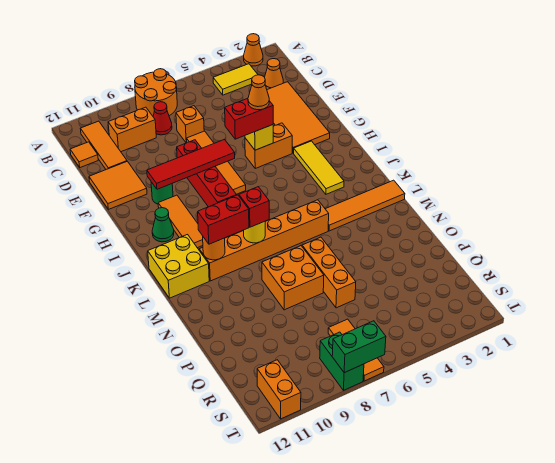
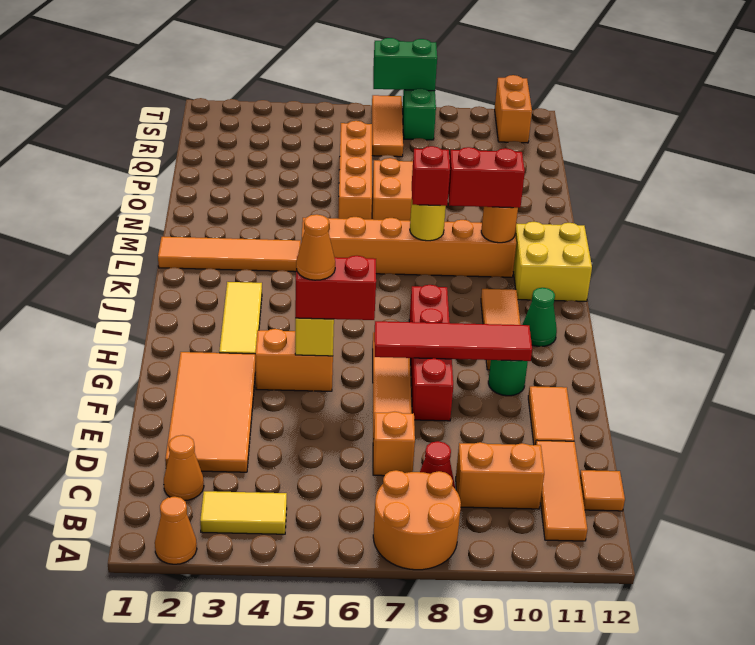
orange 2x2 tile [89,161,147,209] -> orange 1x2 tile [528,386,574,445]
orange 1x3 brick [302,237,356,308] -> orange 1x4 brick [338,121,372,219]

